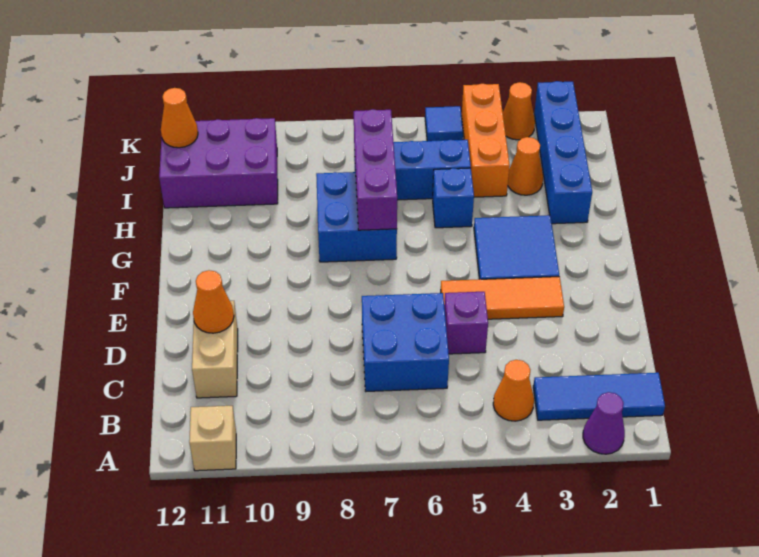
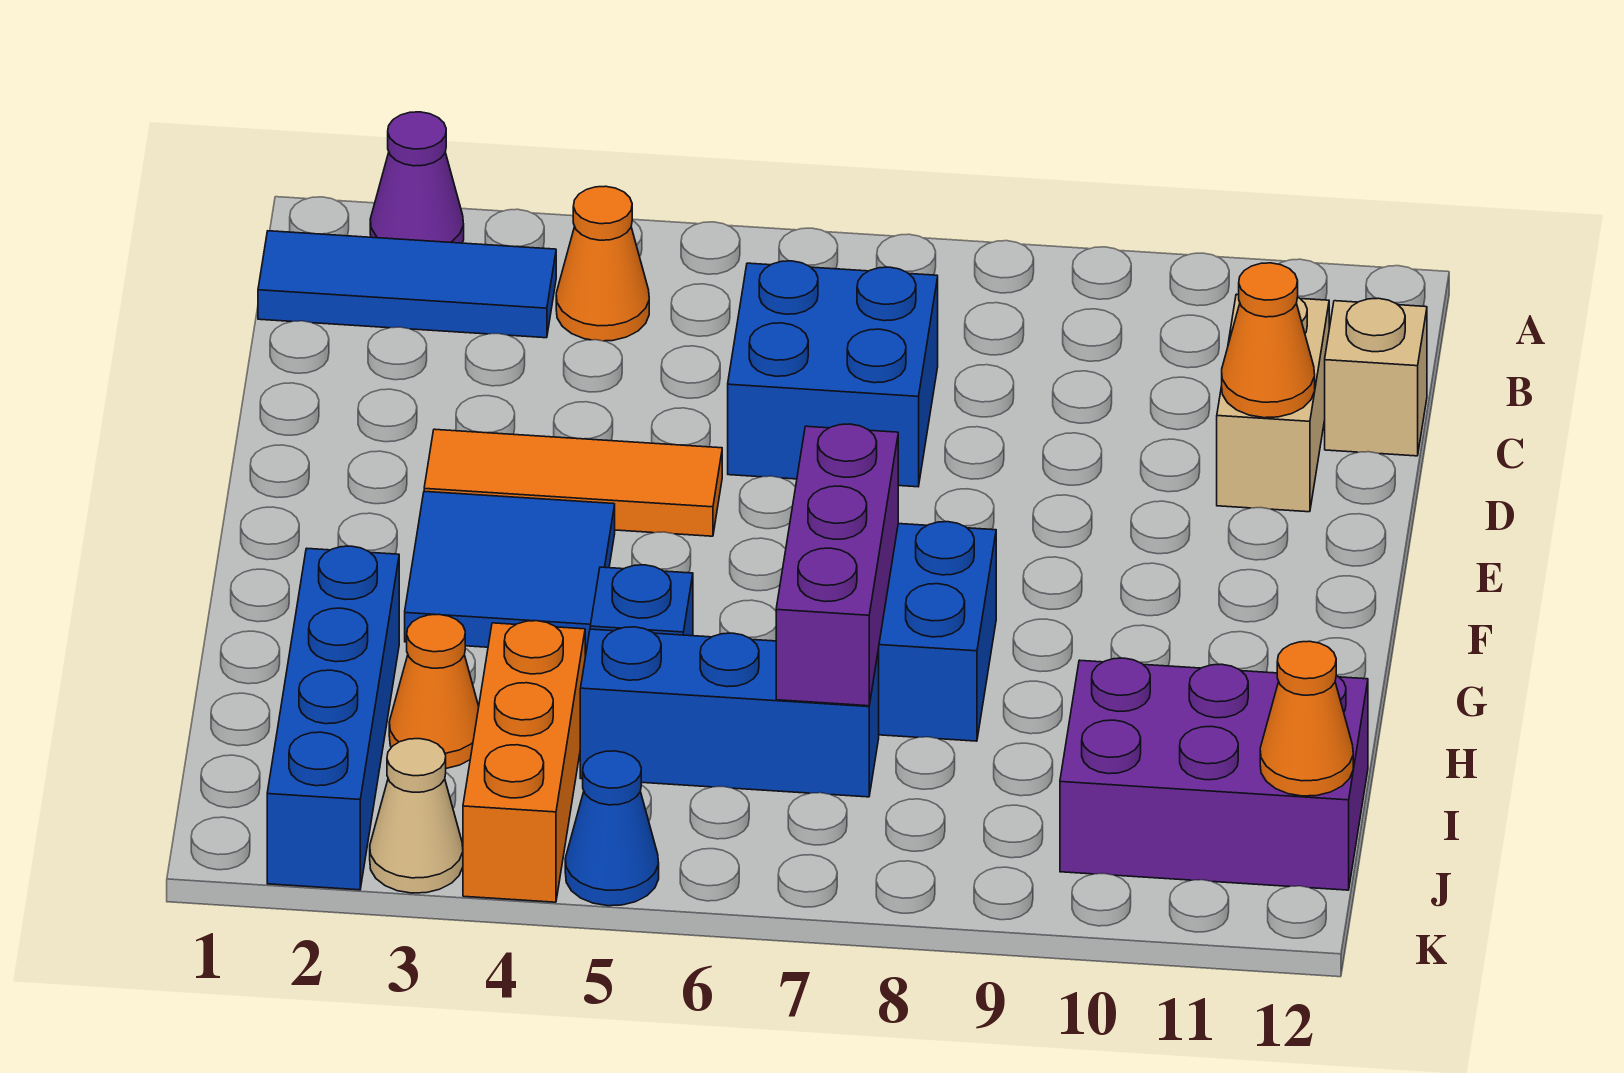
tan 1x1 brick [189,406,236,471] -> tan 1x1 brick moved to [1325,298,1427,456]
purple 1x1 brick [444,292,488,354] -> none
orange 1x1 cone [503,82,535,140] -> tan 1x1 cone [370,739,463,893]
blue 1x1 tile [425,106,463,141] -> blue 1x1 cone [565,751,659,906]

